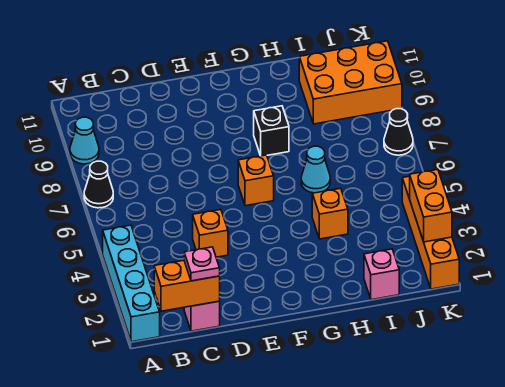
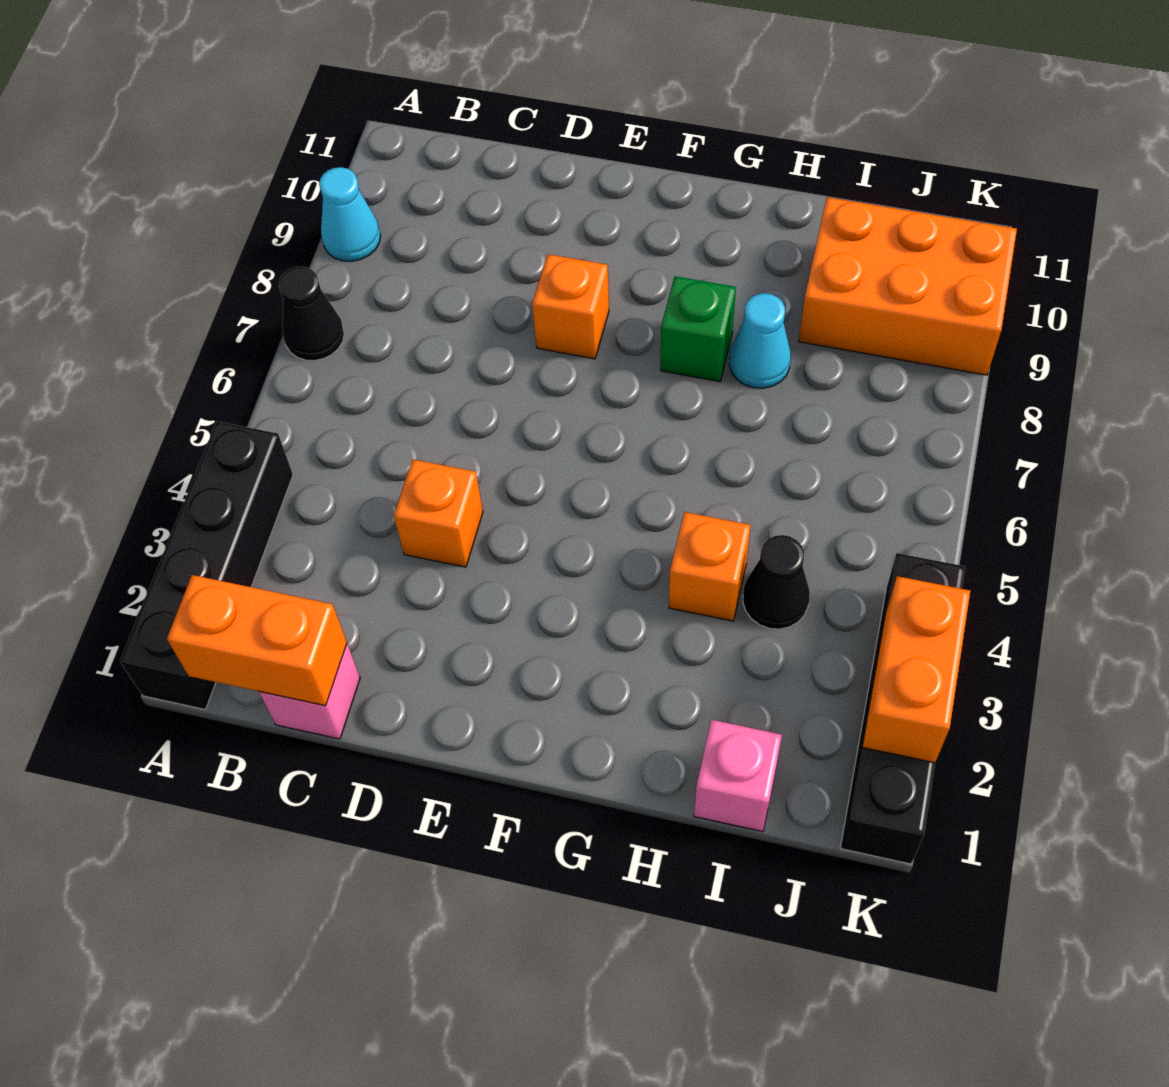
cyan 1x4 brick [103,225,160,342] -> black 1x4 brick [120,422,293,709]
pink 1x1 plate [184,247,220,281] -> none
orange 1x1 brick [238,155,274,206] -> orange 1x1 brick moved to [532,254,609,359]
black 1x1 brick [254,106,289,156] -> green 1x1 brick [661,276,736,382]
cyan 1x1 cone [301,146,330,193] -> cyan 1x1 cone moved to [729,293,791,388]
orange 1x4 brick [402,176,459,289] -> black 1x4 brick [841,553,965,864]
black 1x1 cone [384,109,413,155] -> black 1x1 cone moved to [743,535,810,629]

